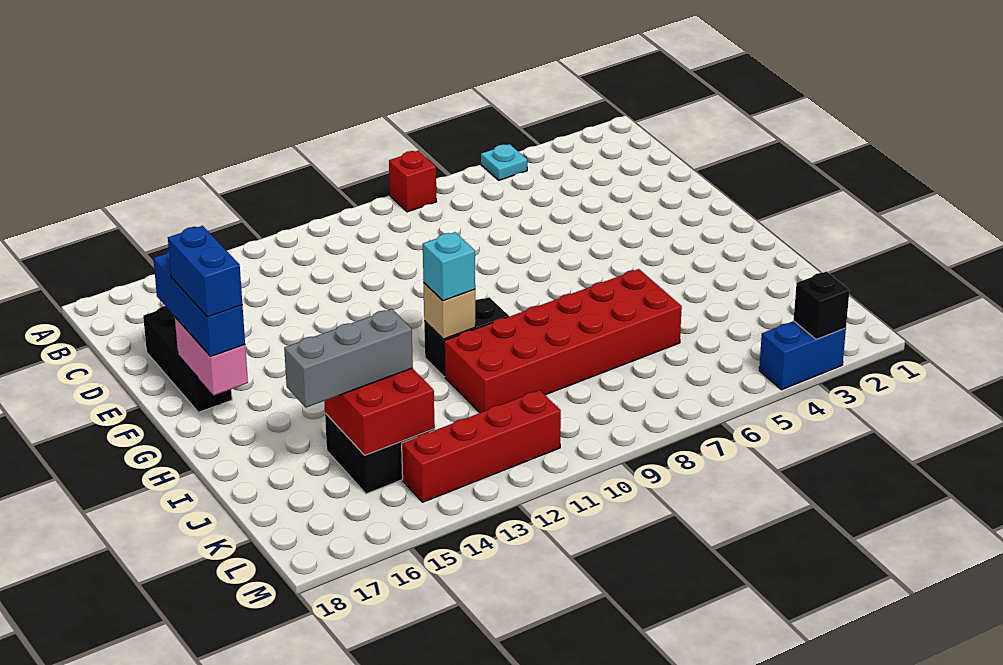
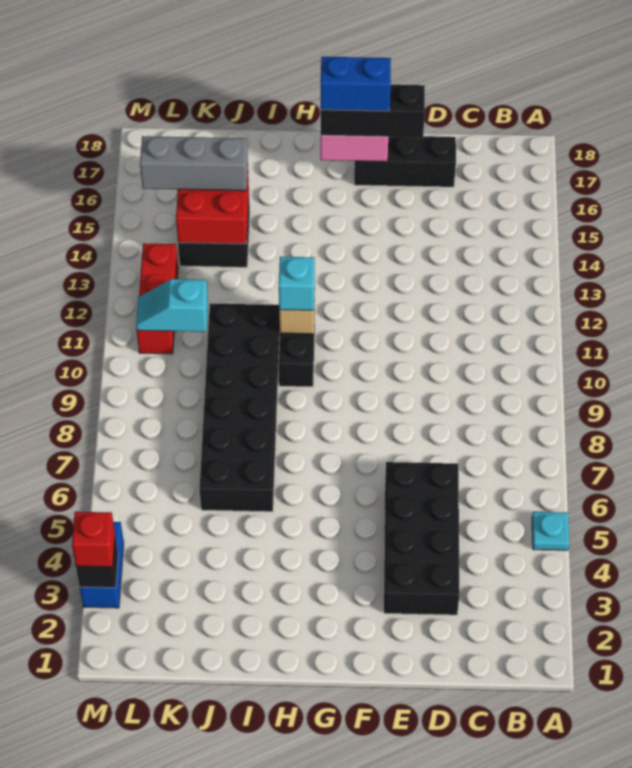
red 1x1 brick [389,151,437,212] -> red 1x1 brick moved to [72,512,115,567]
none -> black 2x4 brick [384,462,460,615]
blue 1x3 brick [153,251,245,357] -> black 1x3 brick [320,85,425,137]
red 2x6 brick [444,269,682,413] -> black 2x6 brick [200,303,280,512]
grey 1x3 brick [284,309,413,407] -> grey 1x3 brick turned to [140,136,248,191]
none -> cyan 1x2 slope [136,279,208,332]
red 1x4 brick [402,390,561,502] -> red 1x3 brick [137,243,178,354]

